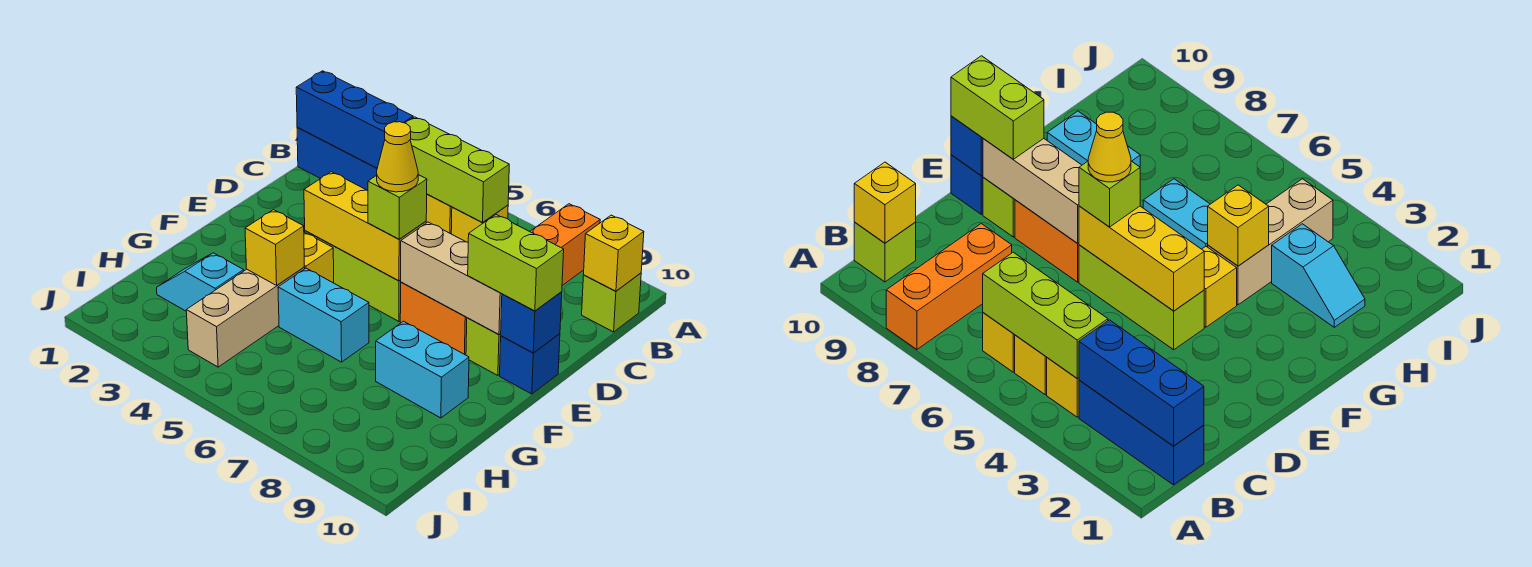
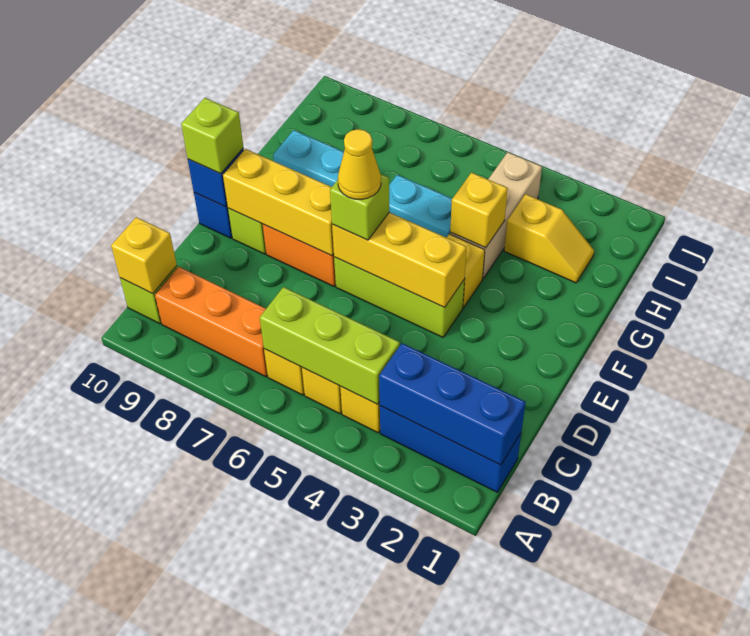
orange 1x3 brick [530,204,600,285] -> orange 1x3 brick turned to [155,267,268,377]
tan 1x3 brick [401,222,502,335] -> yellow 1x3 brick [223,149,334,256]
lime 1x2 brick [468,215,564,311] -> lime 1x1 brick [181,98,243,174]
cyan 1x2 slope [157,253,244,311] -> yellow 1x2 slope [504,194,594,283]

